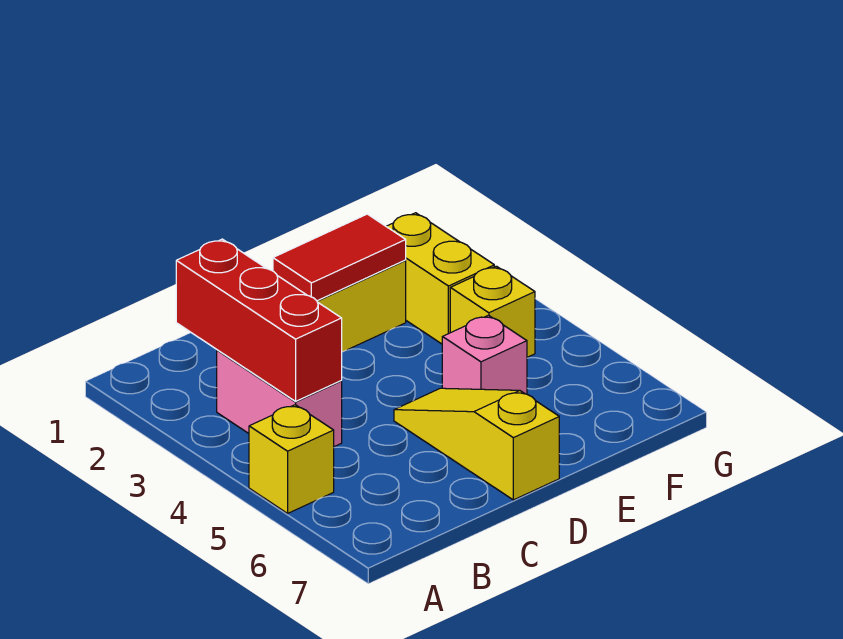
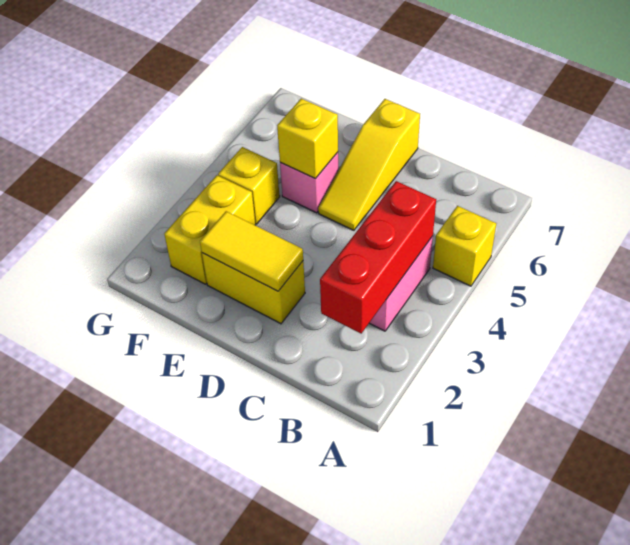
red 1x2 tile [273,214,406,301] -> yellow 1x2 tile [200,211,303,291]
none -> yellow 1x1 brick [277,99,338,178]

